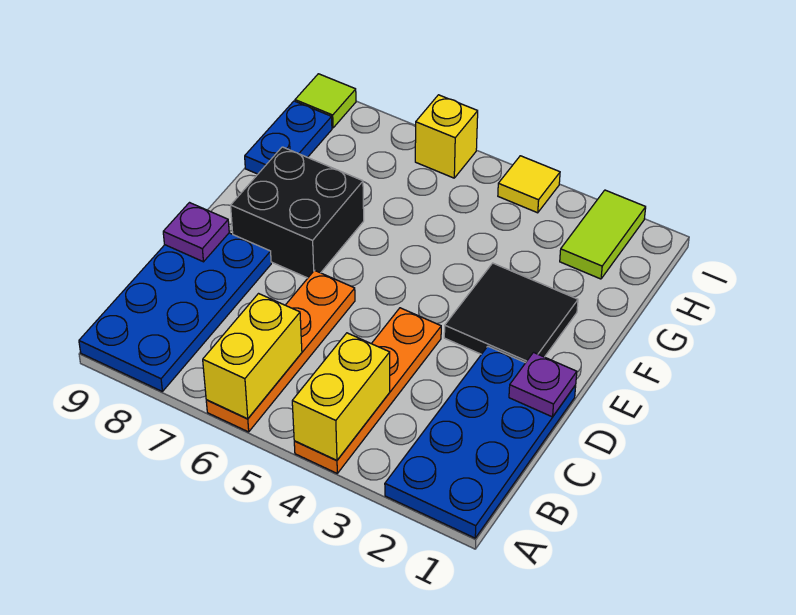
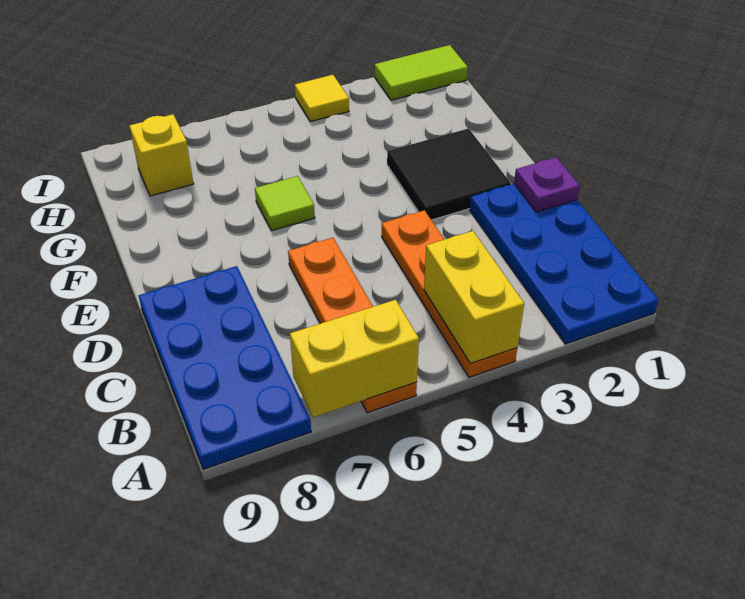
yellow 1x2 brick [203,294,302,419] -> yellow 1x2 brick turned to [290,300,419,417]
purple 1x1 plate [163,203,229,262] -> none
black 2x2 brick [231,147,364,278] -> none
blue 1x2 plate [245,101,332,174] -> none
lime 1x2 tile [560,190,646,279] -> lime 1x2 tile turned to [375,45,468,100]
yellow 1x1 brick [415,95,478,178] -> yellow 1x1 brick moved to [130,114,193,196]
lime 1x1 tile [295,74,356,128] -> lime 1x1 tile moved to [255,176,315,231]

